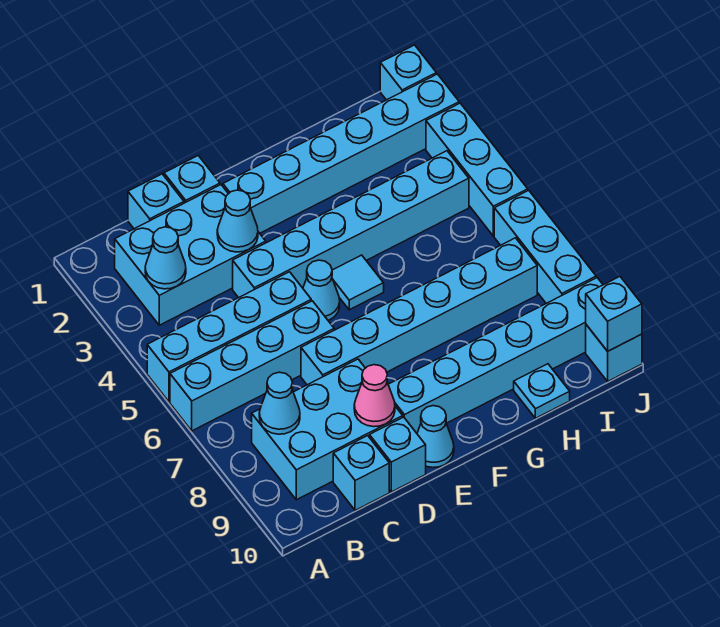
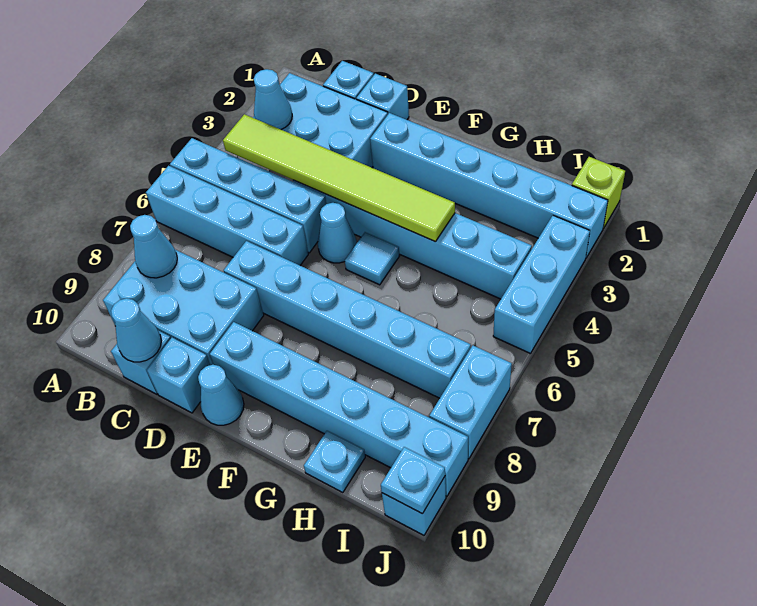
none -> lime 1x6 tile [223,114,455,242]
cyan 1x1 cone [217,190,258,252] -> cyan 1x1 cone moved to [111,298,161,362]
pink 1x1 cone [354,365,395,427] -> none
cyan 1x1 brick [380,45,436,100] -> lime 1x1 brick [572,157,625,228]
cyan 1x3 brick [494,190,596,303] -> cyan 1x2 brick [429,346,512,459]
cyan 1x1 brick [586,277,642,351] -> cyan 1x1 plate [381,447,445,514]

